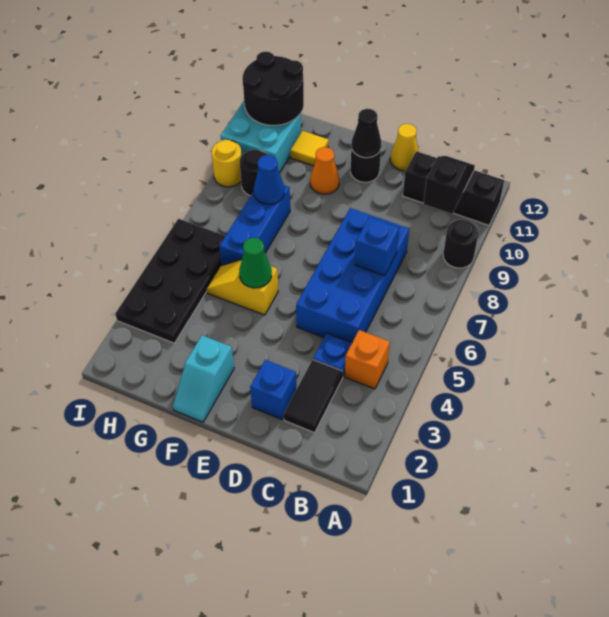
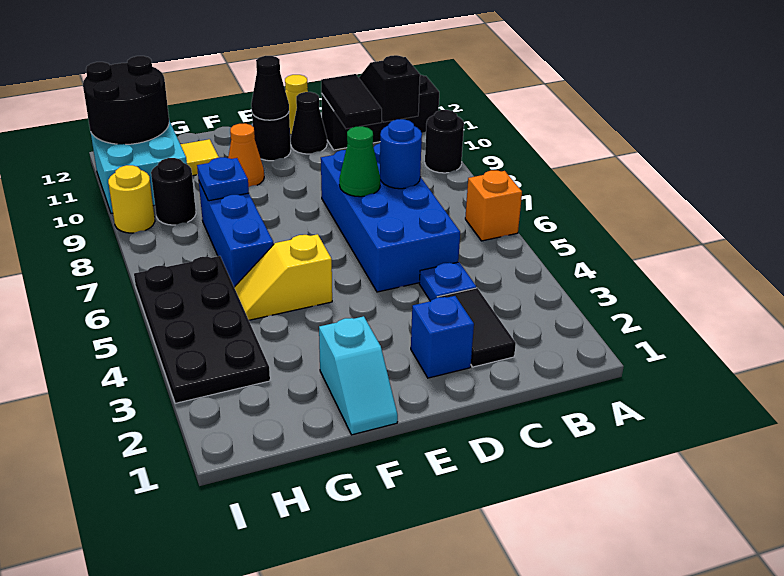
orange 1x1 brick [345,330,390,389] -> orange 1x1 brick moved to [465,170,522,241]
blue 1x1 brick [355,217,399,276] -> blue 1x1 round brick [380,119,422,189]
none -> black 1x2 tile [321,74,382,129]
none -> black 1x1 cone [291,92,327,154]
green 1x1 cone [239,238,272,288] -> green 1x1 cone moved to [339,126,380,197]
blue 1x1 cone [254,155,284,204] -> blue 1x1 plate [197,157,249,201]

